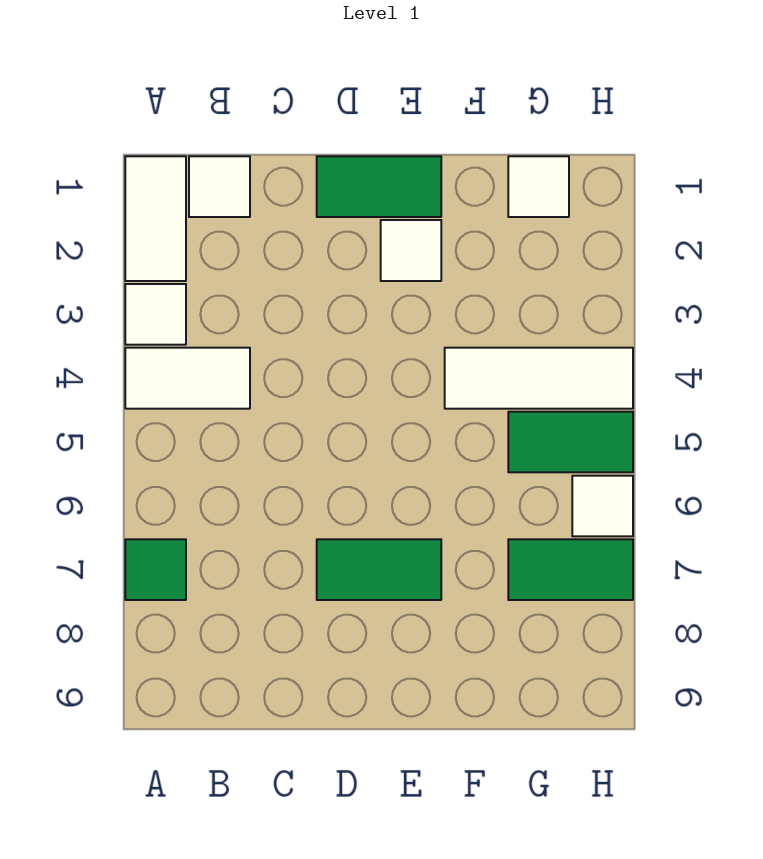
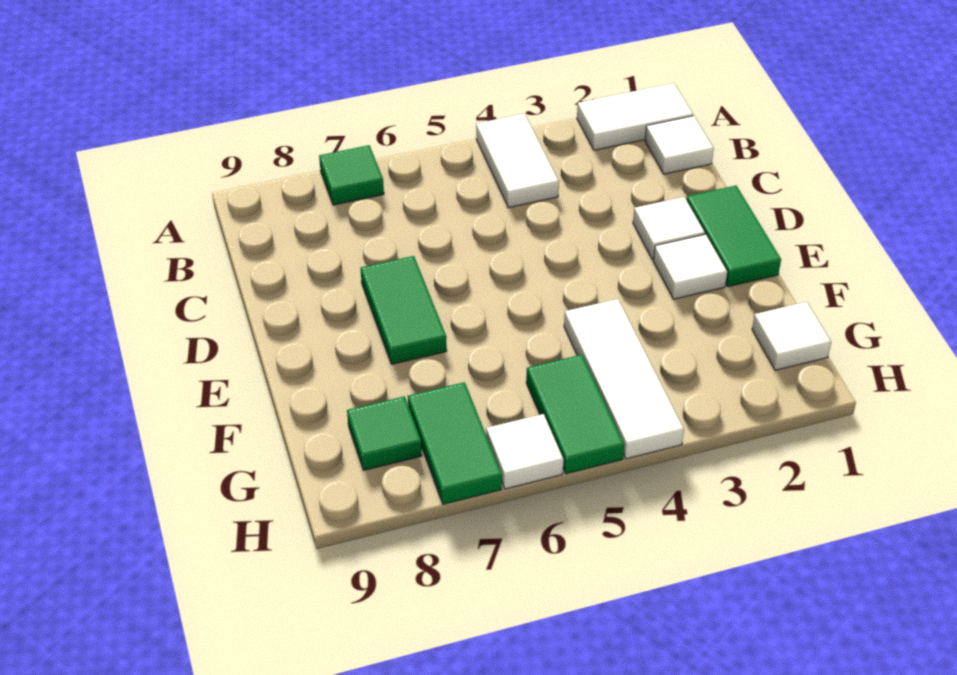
white 1x1 tile [125,284,186,345] -> white 1x1 tile moved to [633,197,705,260]
none -> green 1x1 tile [347,396,422,470]

